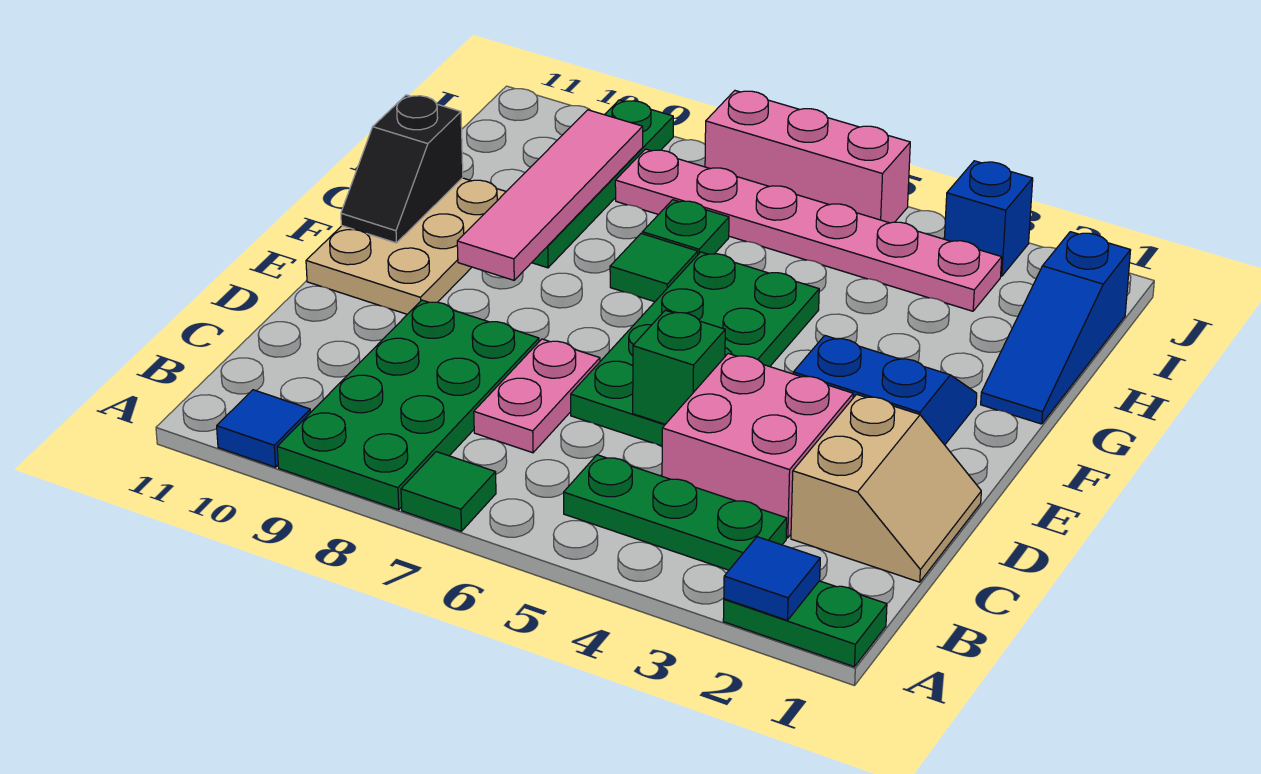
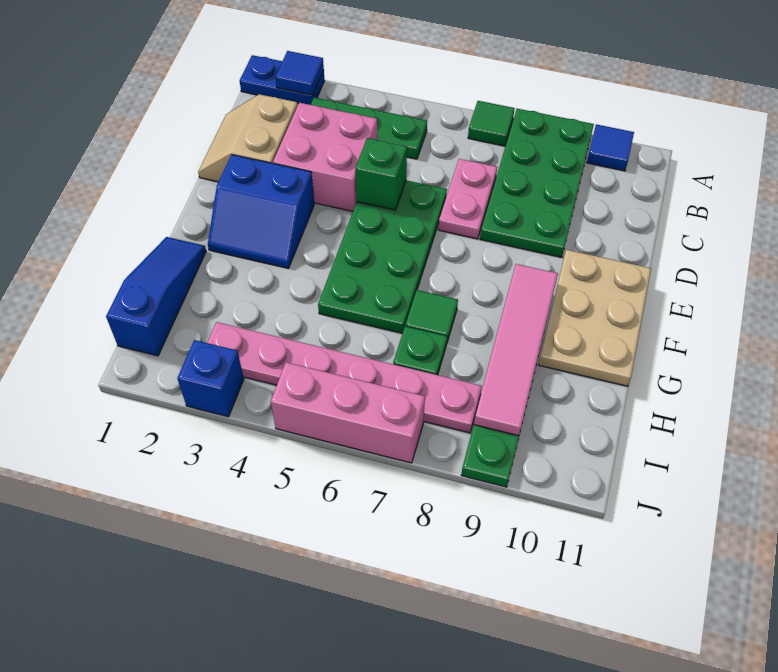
green 1x2 plate [723,581,887,667] -> blue 1x2 plate [240,55,325,105]
black 1x2 slope [341,95,463,243] -> none

